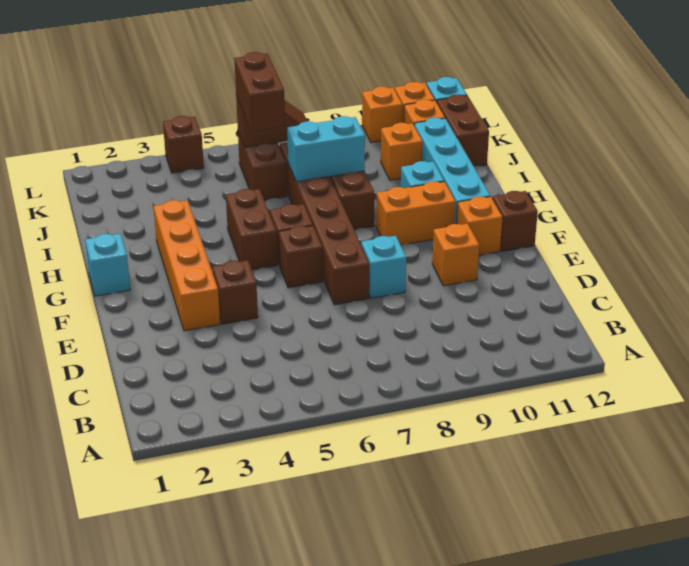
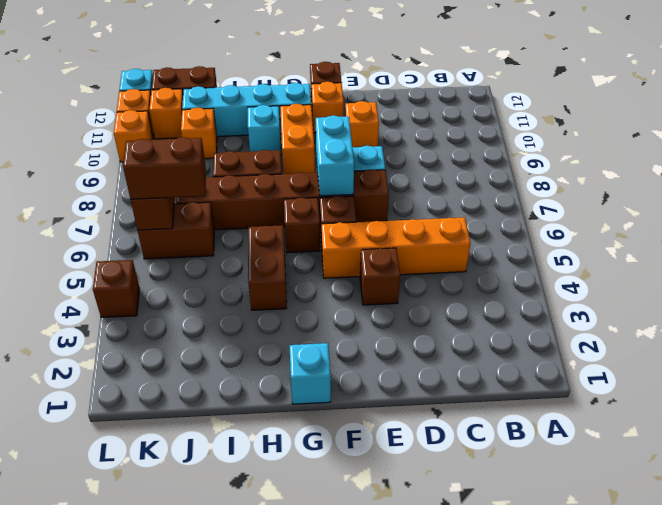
orange 1x4 brick [153,200,220,331] -> orange 1x4 brick moved to [322,217,470,278]
brown 1x2 brick [226,189,277,270] -> brown 1x2 brick turned to [248,225,287,310]
cyan 1x2 brick [287,116,365,182] -> cyan 1x2 brick moved to [316,115,354,196]

